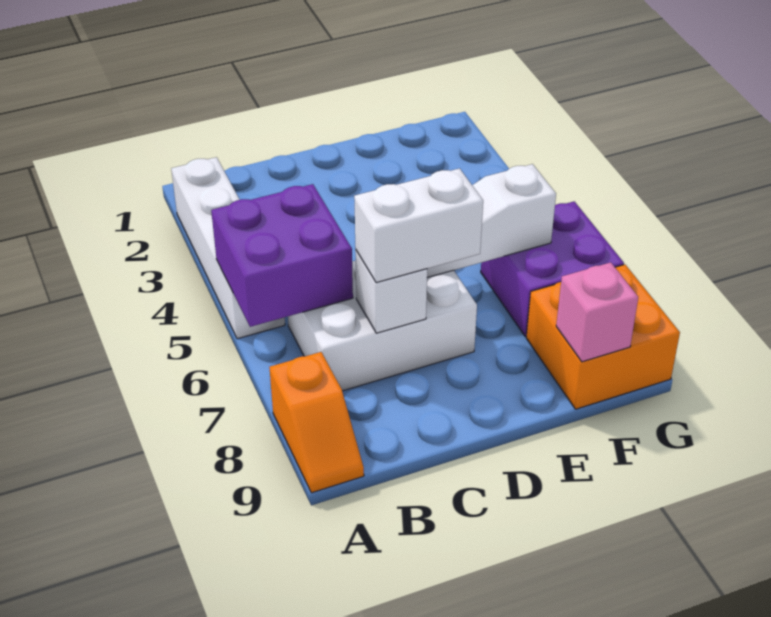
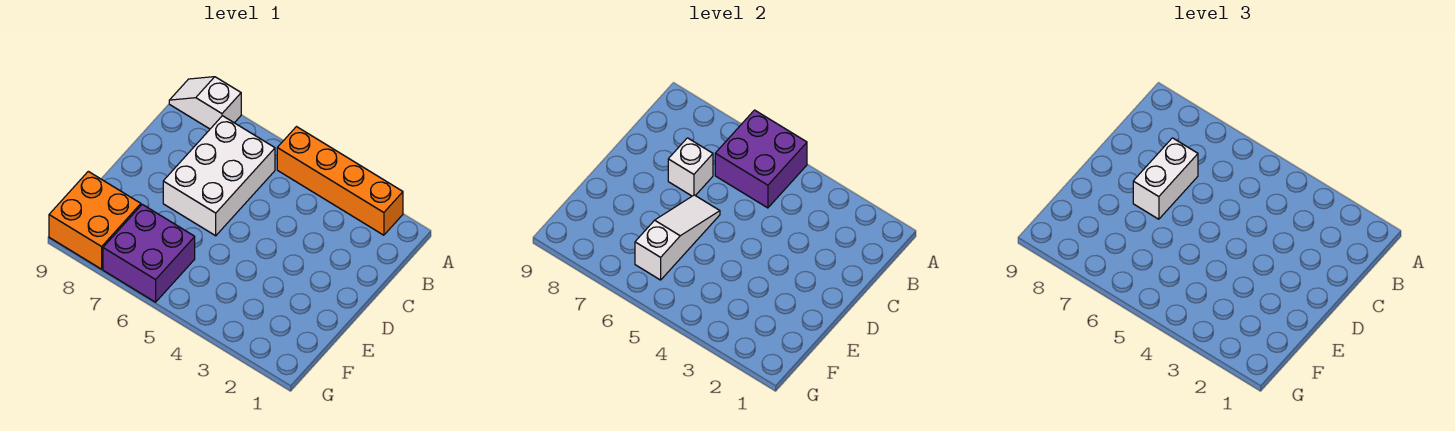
white 1x4 brick [171,157,285,339] -> orange 1x4 brick [277,127,403,235]
orange 1x2 slope [269,352,364,493] -> white 1x2 slope [169,77,241,129]
pink 1x1 brick [556,262,638,362] -> none

